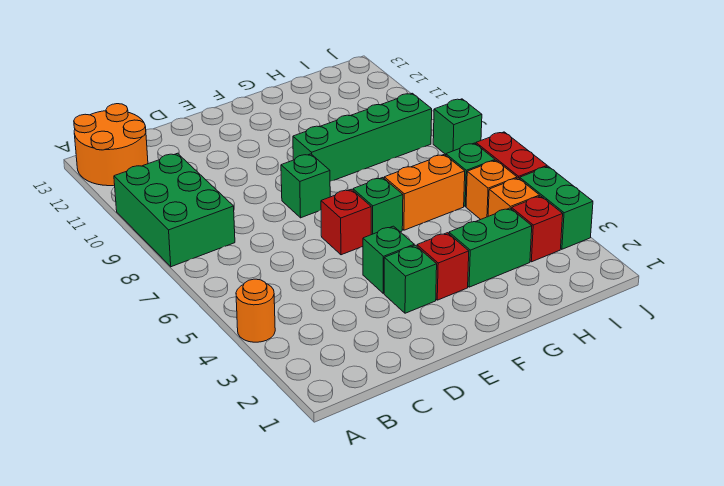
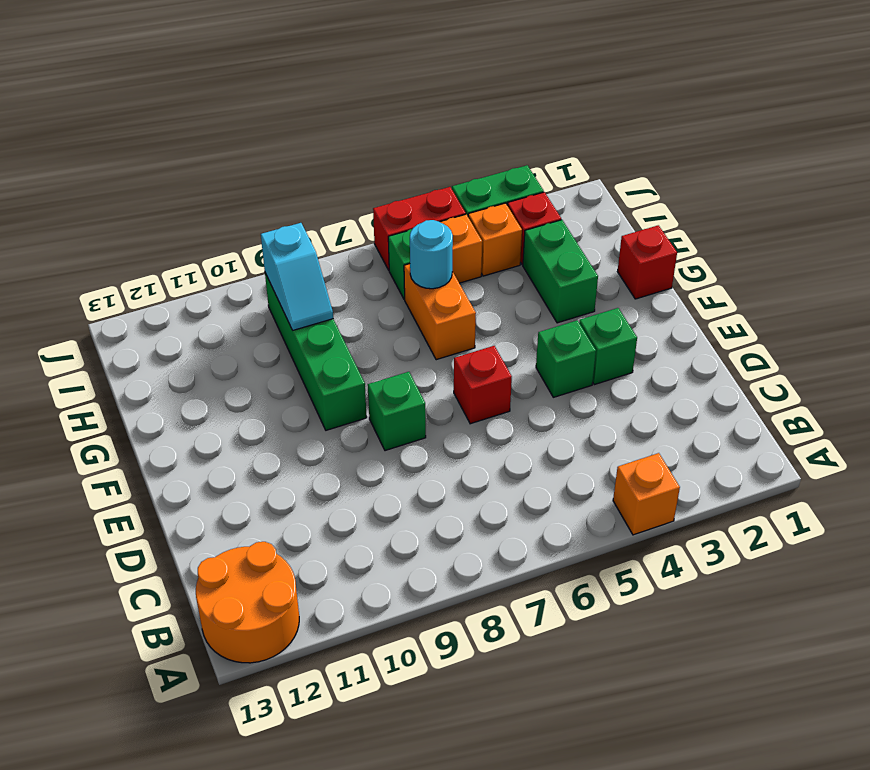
orange 1x1 round brick [236,279,275,342] -> orange 1x1 brick [613,453,680,535]
green 2x3 brick [114,153,235,267] -> none
red 1x1 brick [417,233,469,300] -> red 1x1 brick moved to [618,225,677,299]
green 1x1 brick [353,178,403,235] -> none
none -> cyan 1x1 round brick [410,220,453,289]
none -> cyan 1x2 slope [261,223,333,330]
green 1x1 brick [433,99,482,154] -> none

